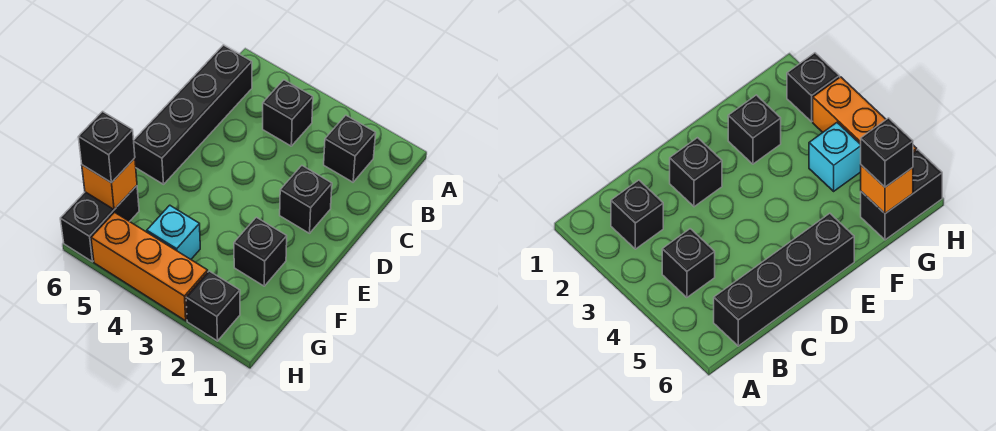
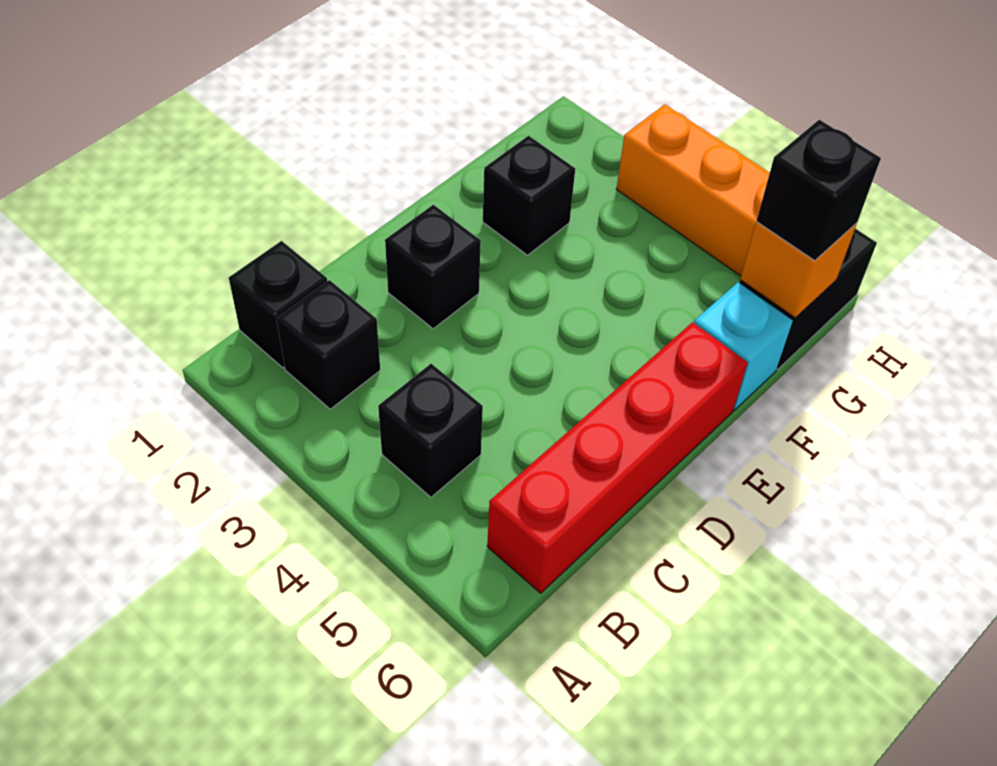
black 1x4 brick [134,45,252,184] -> red 1x4 brick [487,322,748,593]
cyan 1x1 brick [147,205,200,259] -> cyan 1x1 brick moved to [694,282,793,410]
black 1x1 brick [186,271,240,341] -> black 1x1 brick moved to [229,241,327,368]

